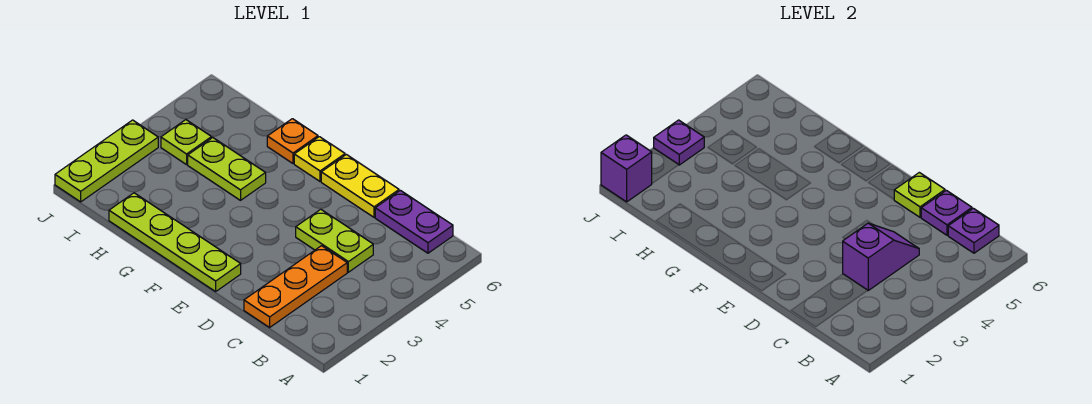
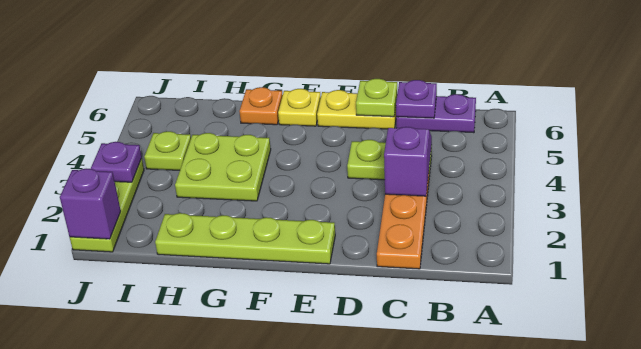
purple 1x1 plate [948,208,999,253] -> none
lime 1x2 plate [188,138,266,200] -> lime 2x2 plate [175,133,271,201]

